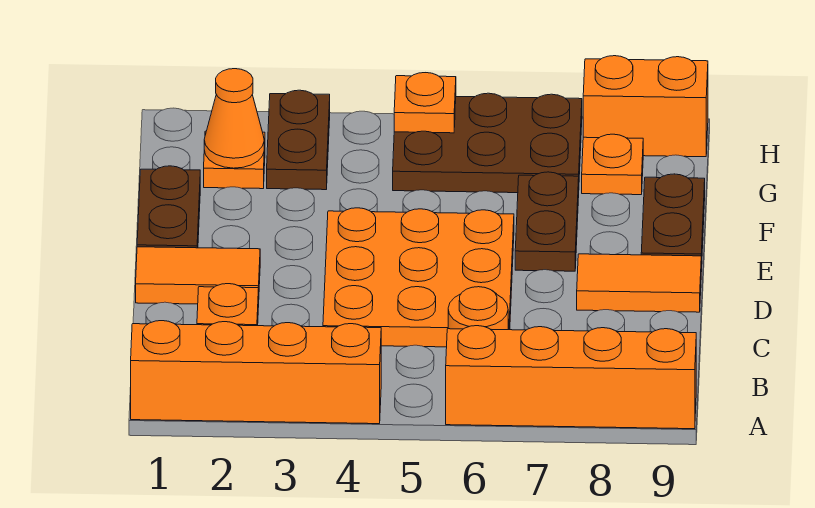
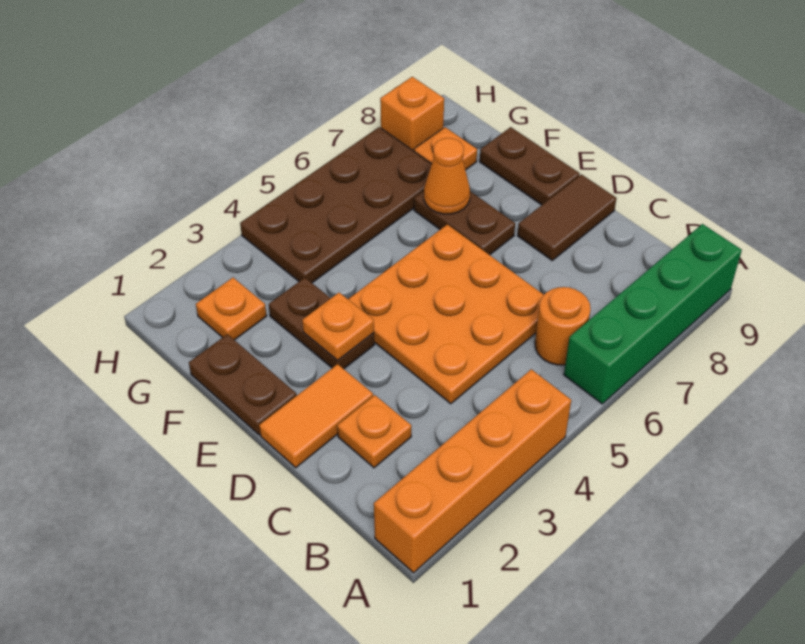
orange 1x4 brick [446,326,696,429] -> green 1x4 brick [564,224,742,404]
orange 1x2 tile [577,254,701,312] -> brown 1x2 tile [517,175,616,260]
orange 1x1 cone [204,69,264,168] -> orange 1x1 cone moved to [424,138,470,214]
brown 1x2 plate [267,90,330,190] -> brown 1x2 plate moved to [269,278,374,369]
brown 2x3 plate [393,93,582,193] -> brown 2x4 plate [240,127,432,283]
orange 1x1 plate [394,73,456,133] -> orange 1x1 plate moved to [302,293,374,361]
orange 1x2 brick [583,56,708,157] -> orange 1x1 brick [380,77,444,151]

